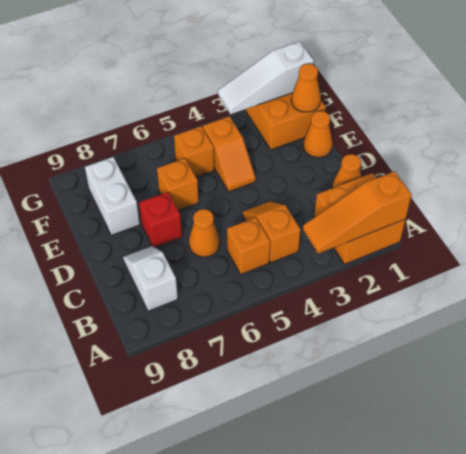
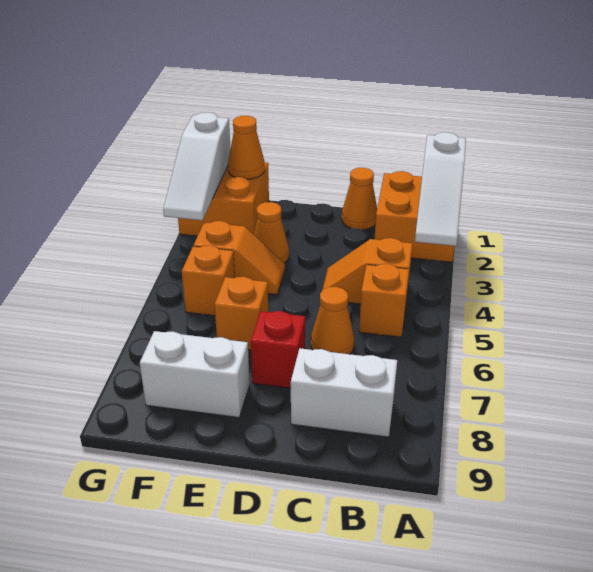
orange 1x3 slope [303,171,412,254] -> white 1x3 slope [415,132,466,246]
white 1x2 slope [123,246,178,311] -> white 1x2 brick [291,348,397,437]
orange 1x1 cone [303,111,332,157] -> orange 1x1 cone moved to [254,202,289,263]

